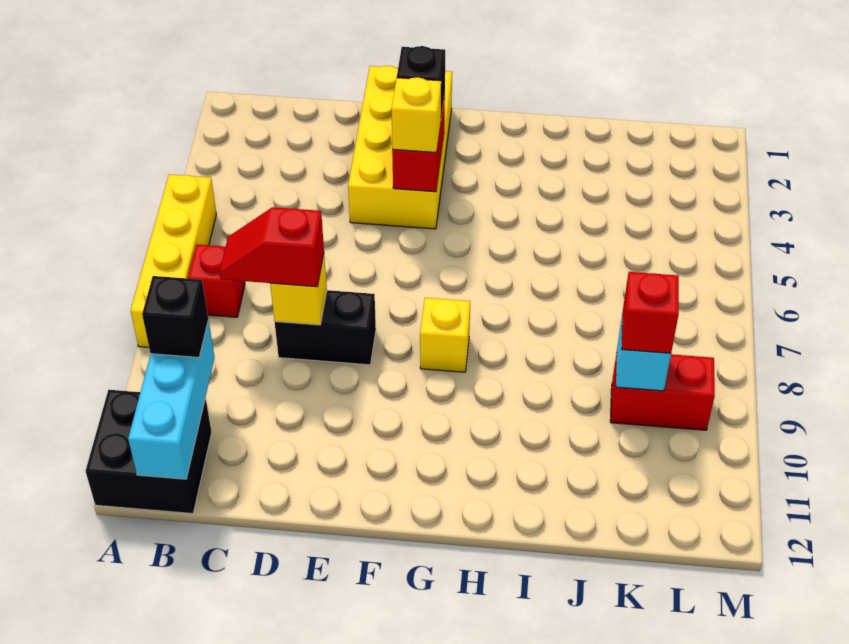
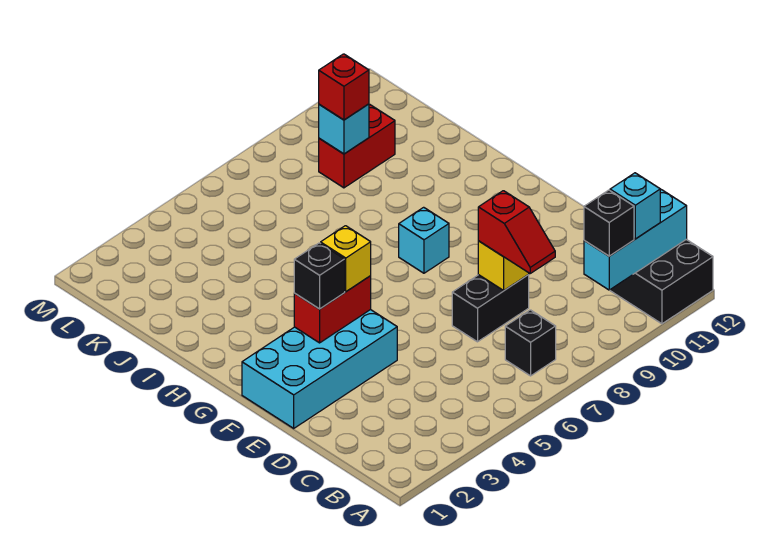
yellow 1x4 brick [131,175,216,347] -> none
red 1x1 brick [188,244,245,317] -> black 1x1 brick [505,310,556,376]
none -> cyan 1x1 brick [610,173,660,239]
black 1x2 brick [275,290,376,365] -> black 1x2 brick turned to [452,275,529,342]
yellow 2x4 brick [348,66,452,229] -> cyan 2x4 brick [242,310,397,428]
yellow 1x1 brick [420,298,470,372] -> cyan 1x1 brick [399,207,449,273]
red 1x2 brick [610,353,715,430] -> red 1x2 brick turned to [319,105,395,188]

